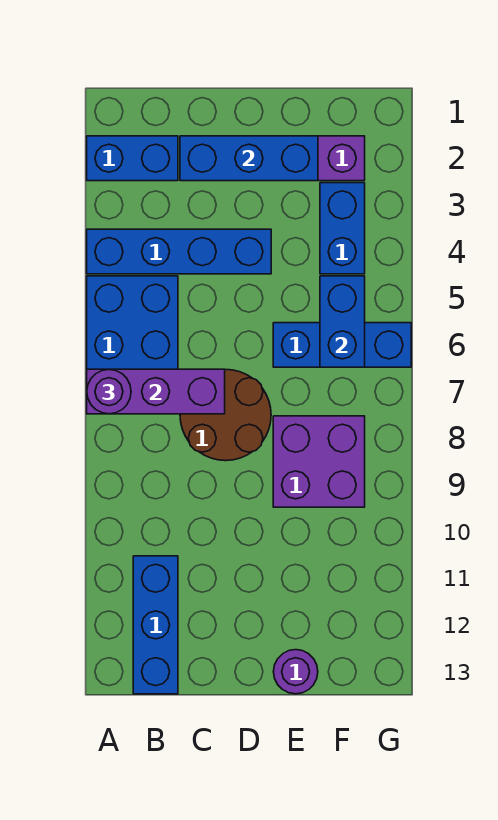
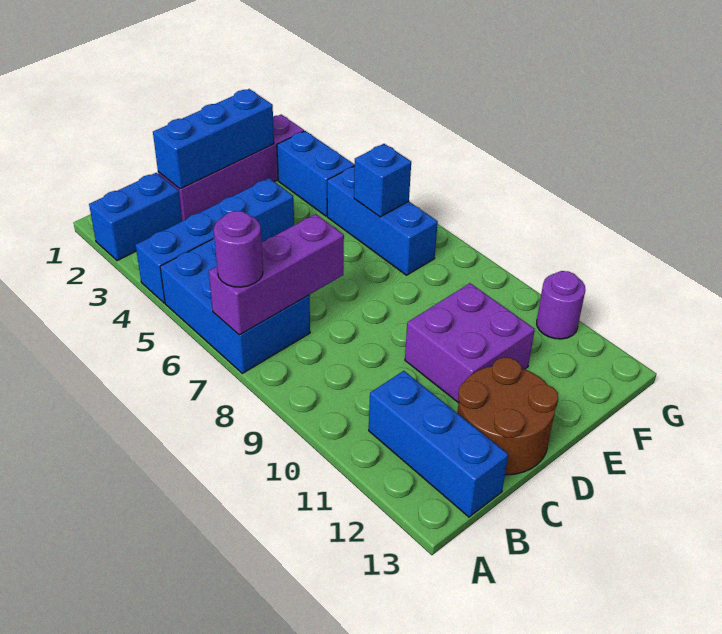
brown 2x2 round brick [180,369,271,461] -> brown 2x2 round brick moved to [457,357,558,475]
blue 1x3 brick [273,323,411,367] -> blue 1x3 brick turned to [327,166,438,275]
purple 2x2 brick [273,416,365,507] -> purple 2x2 brick moved to [405,283,535,403]
purple 1x1 round brick [273,650,318,694] -> purple 1x1 round brick moved to [537,271,586,339]
blue 1x2 brick [320,276,365,367] -> blue 1x1 brick [354,144,411,217]

